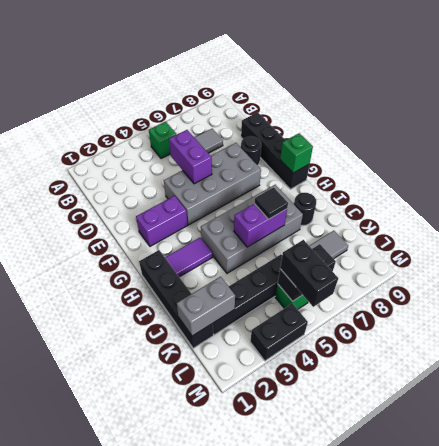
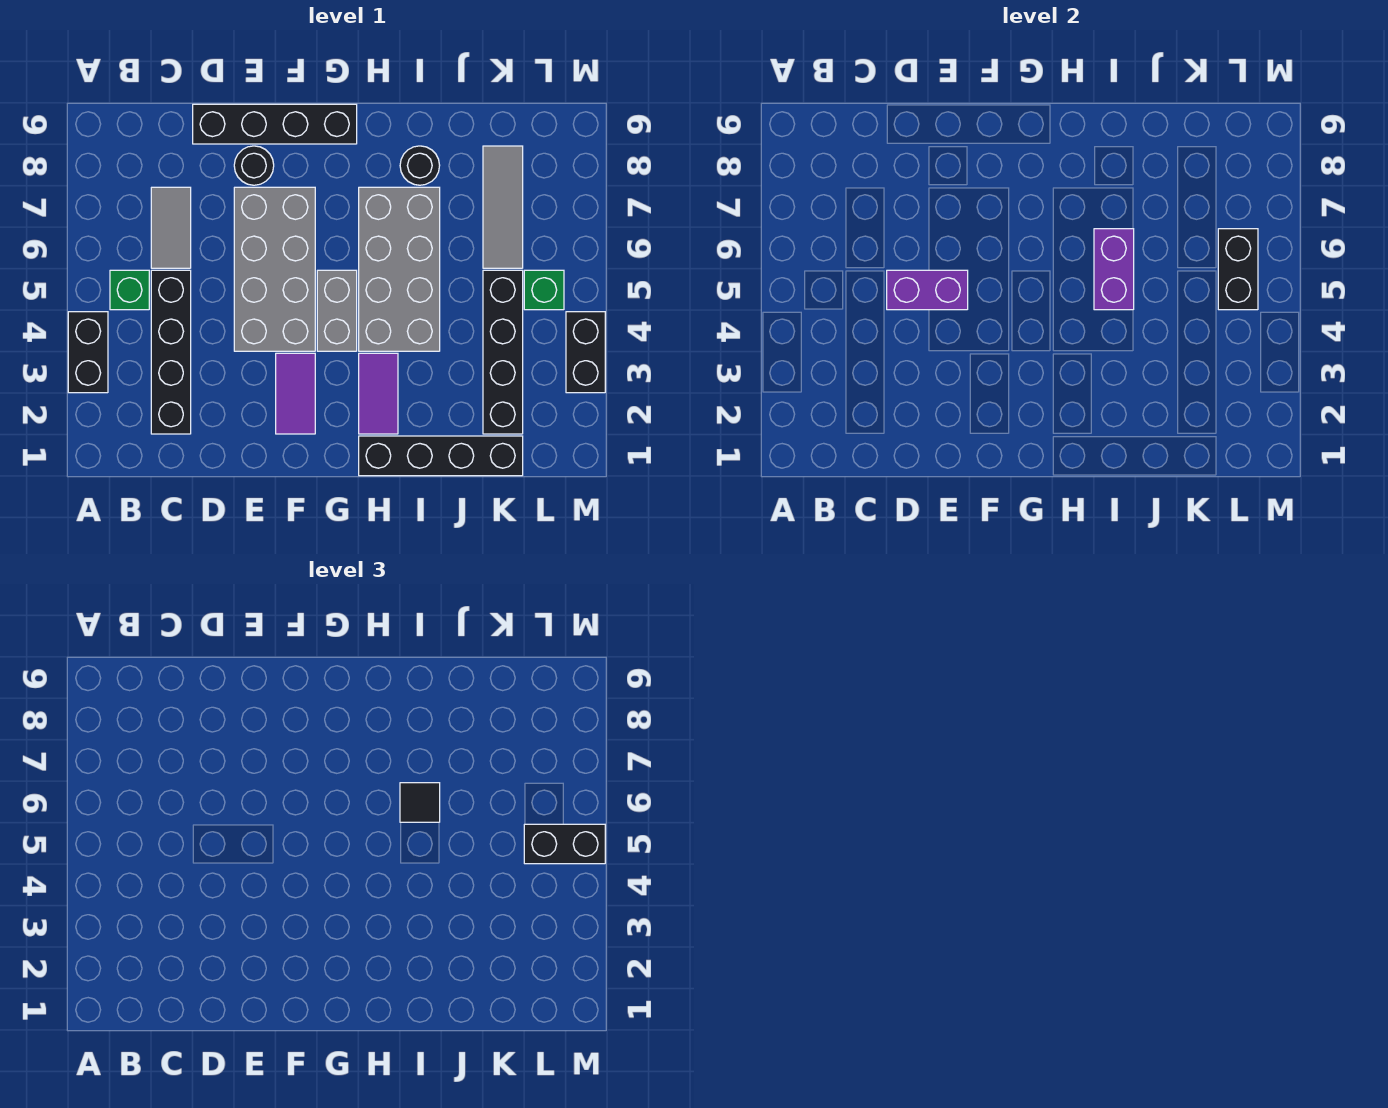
none -> black 1x2 brick [68,312,108,393]
none -> black 1x4 brick [151,270,191,434]
purple 1x2 brick [136,196,188,246] -> purple 1x2 tile [276,353,315,434]
green 1x1 brick [280,133,313,173] -> none
grey 1x2 brick [177,277,235,336] -> grey 1x2 brick moved to [317,270,357,351]

